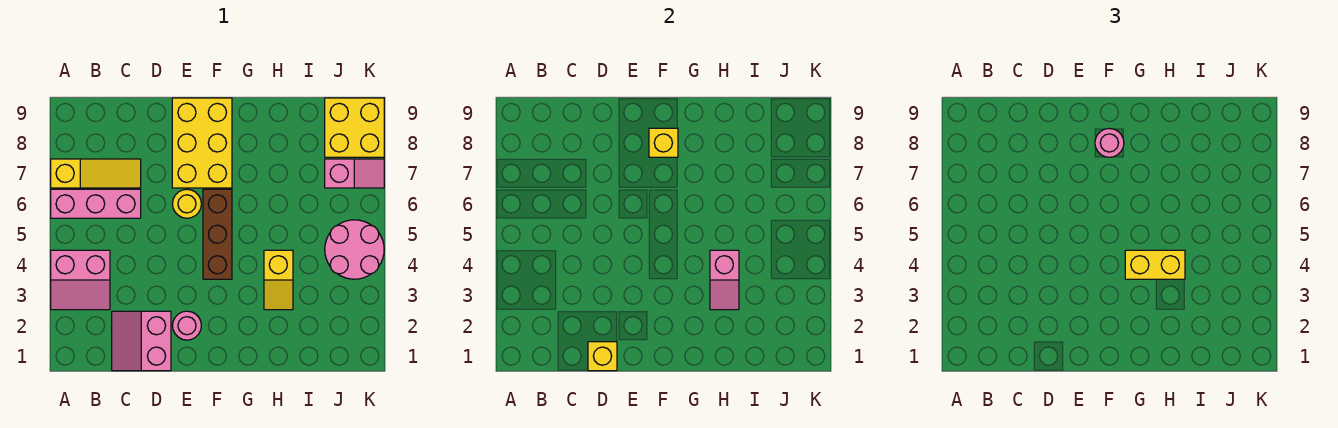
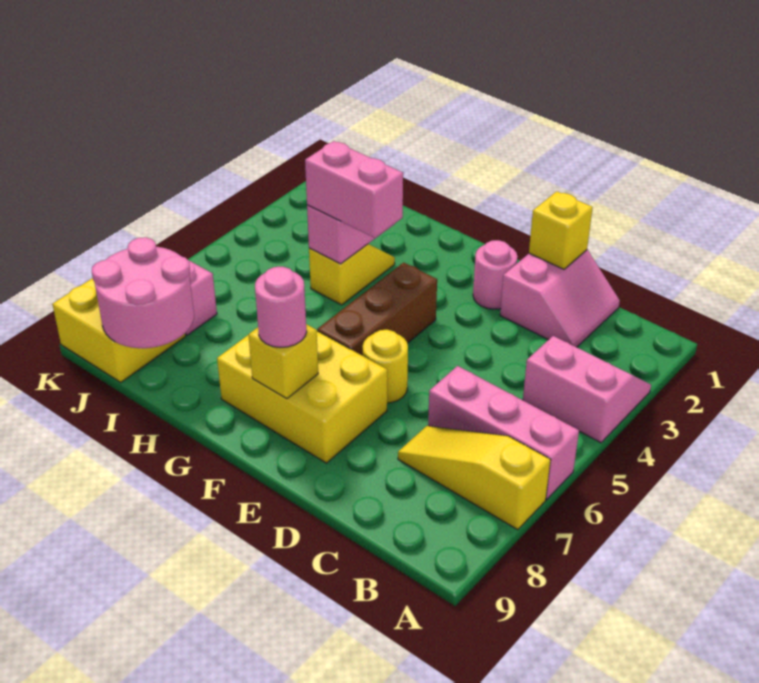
yellow 2x3 brick [172,98,232,188] -> yellow 2x3 brick turned to [217,331,387,463]
yellow 1x2 brick [1125,250,1185,279] -> pink 1x2 brick [305,141,403,238]
pink 2x2 round brick [325,220,384,279] -> pink 2x2 round brick moved to [92,237,194,348]

